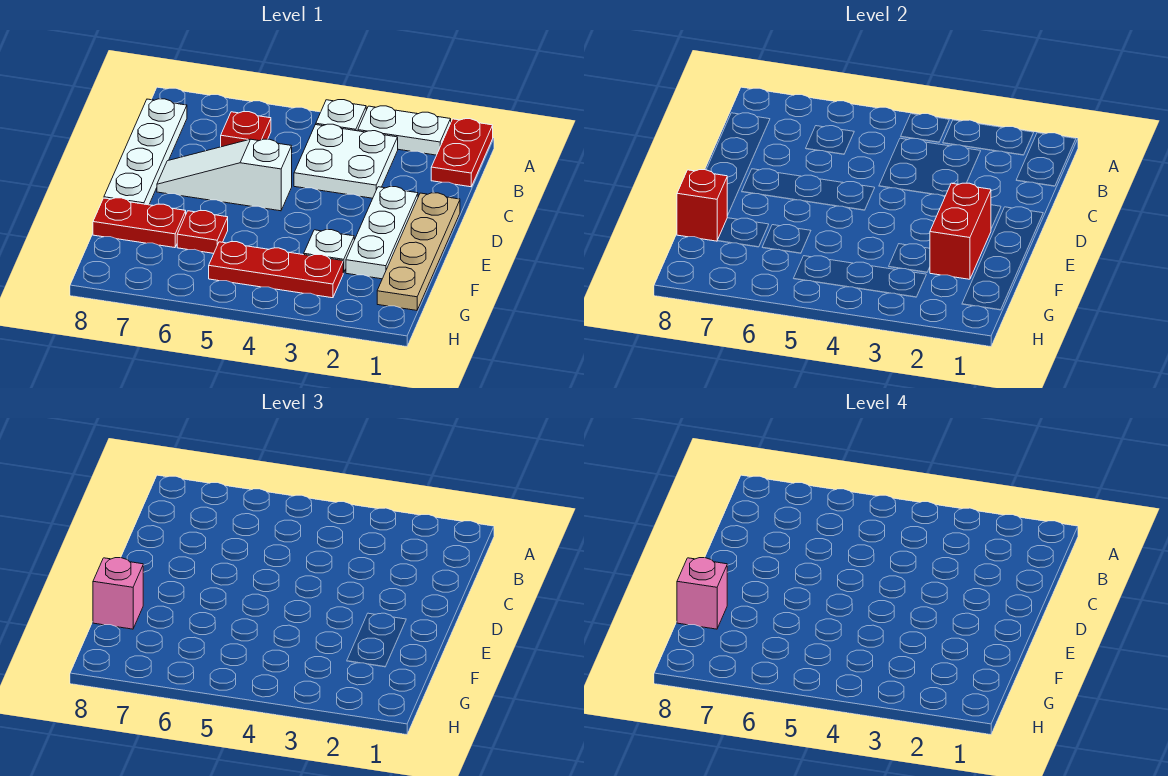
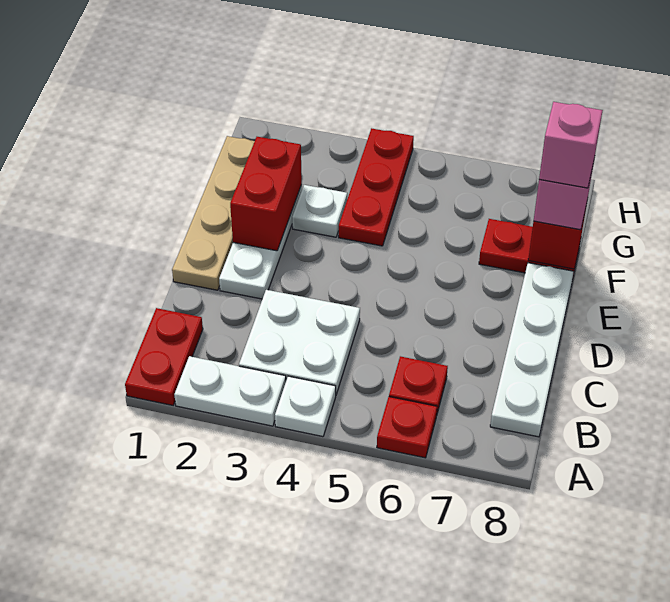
white 1x3 slope [157,139,292,211] -> none
red 1x1 plate [177,211,228,253] -> red 1x1 plate moved to [377,397,437,458]
red 1x3 plate [209,242,343,298] -> red 1x3 plate turned to [339,128,414,246]

